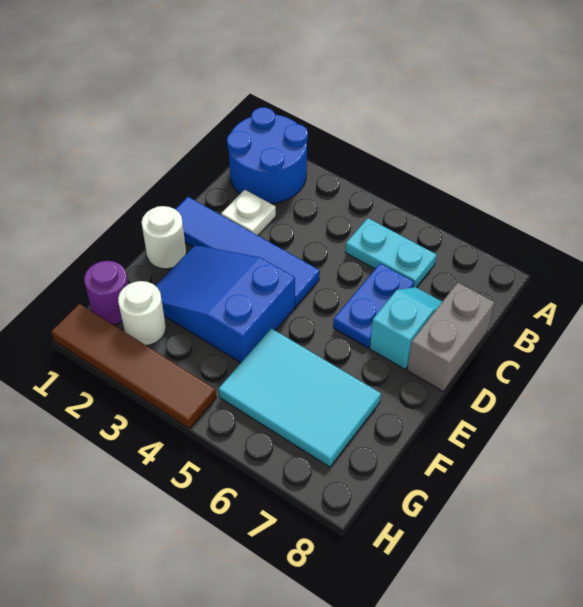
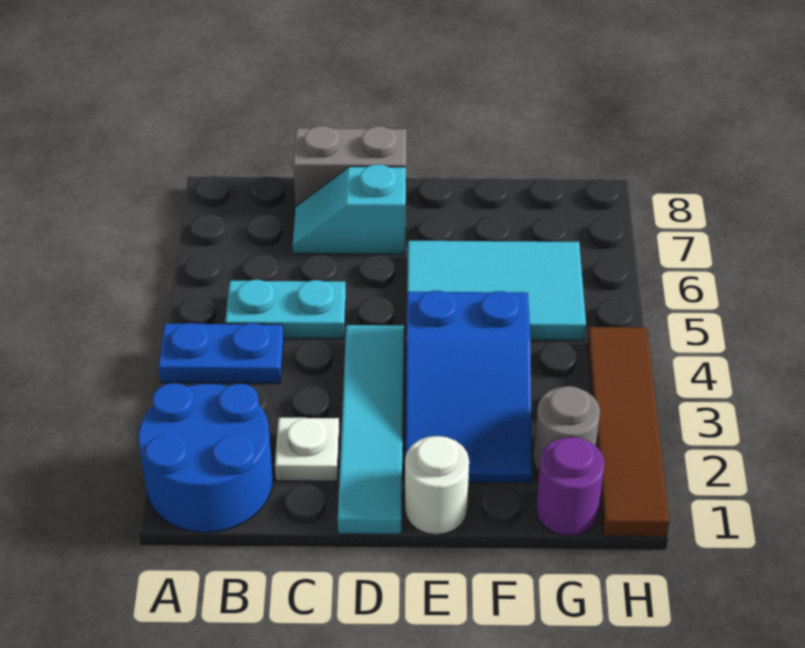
cyan 1x2 plate [346,218,437,287] -> cyan 1x2 plate turned to [225,280,346,339]
blue 1x2 plate [333,263,414,348] -> blue 1x2 plate moved to [158,323,284,383]
blue 1x4 tile [175,197,320,306] -> cyan 1x4 tile [338,325,404,534]
cyan 2x3 tile [219,328,381,467] -> cyan 2x3 tile turned to [407,241,586,341]
white 1x1 round brick [118,281,166,345] -> grey 1x1 round brick [533,386,600,471]

